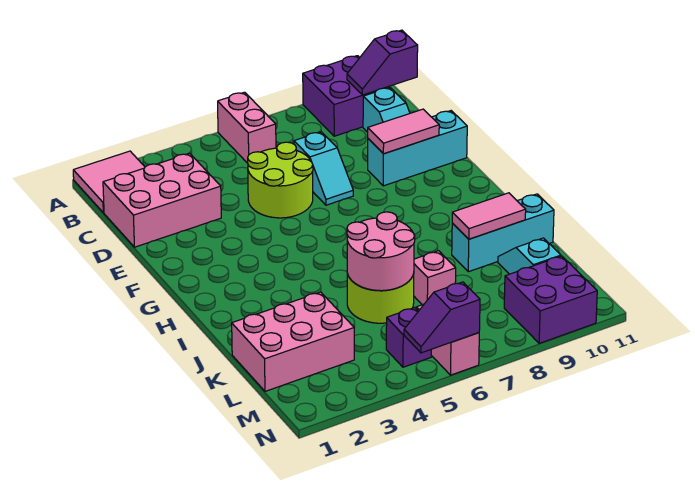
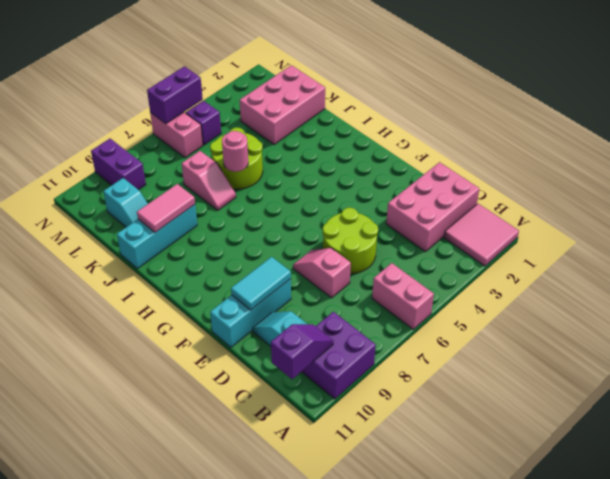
cyan 1x2 slope [294,132,353,205] -> pink 1x2 slope [293,248,351,298]
pink 1x2 tile [368,109,439,154] -> cyan 1x2 tile [231,257,291,310]
pink 2x2 round brick [347,212,415,291] -> pink 1x1 round brick [222,131,248,172]
purple 2x2 brick [504,256,597,343] -> purple 1x2 brick [91,139,146,190]
purple 1x2 slope [404,282,480,353] -> purple 1x2 brick [147,66,203,124]

